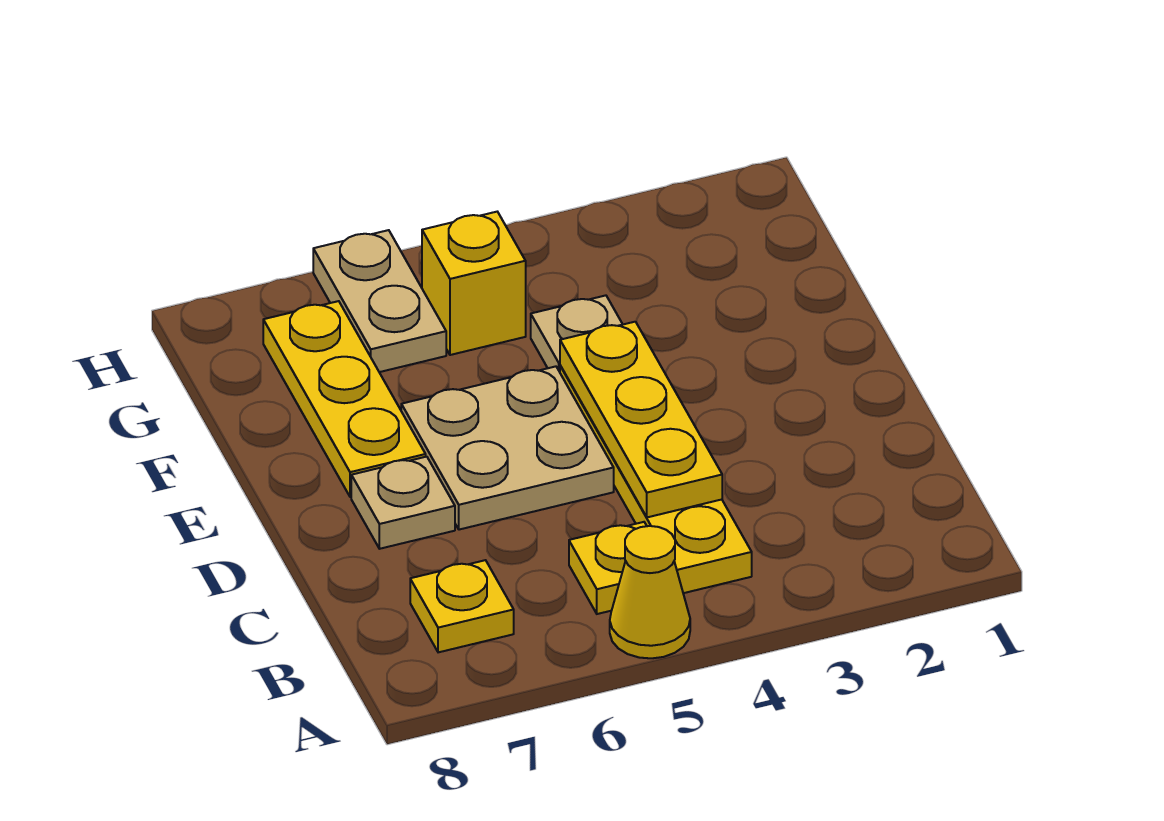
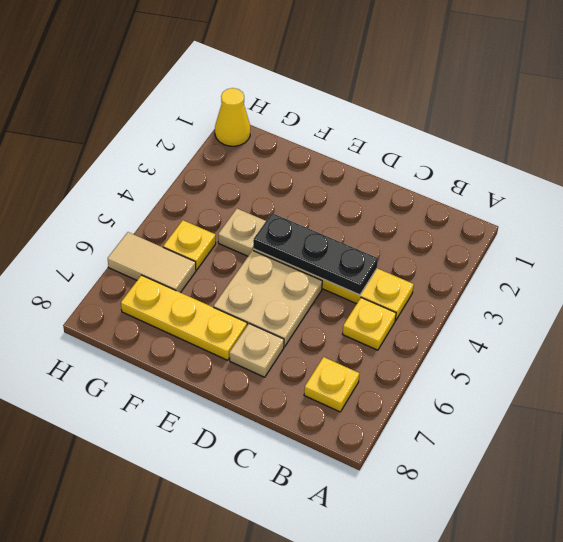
yellow 1x1 cone [610,526,690,658] -> yellow 1x1 cone moved to [215,88,251,146]
yellow 1x3 plate [560,322,722,517] -> black 1x3 plate [253,213,378,295]
yellow 1x1 brick [422,212,526,355] -> yellow 1x1 plate [163,220,216,270]
tan 1x2 plate [313,230,446,372] -> tan 1x2 tile [108,232,196,293]

